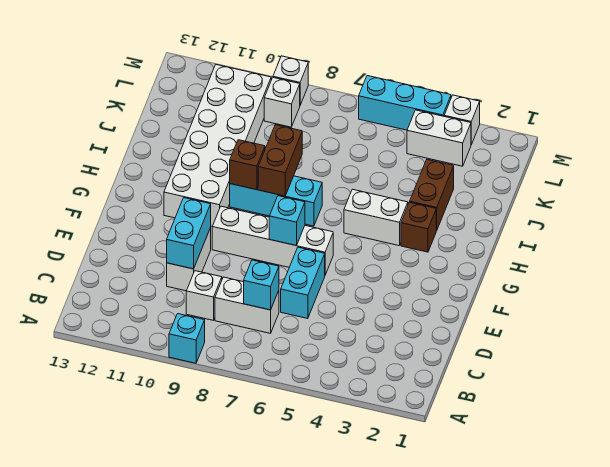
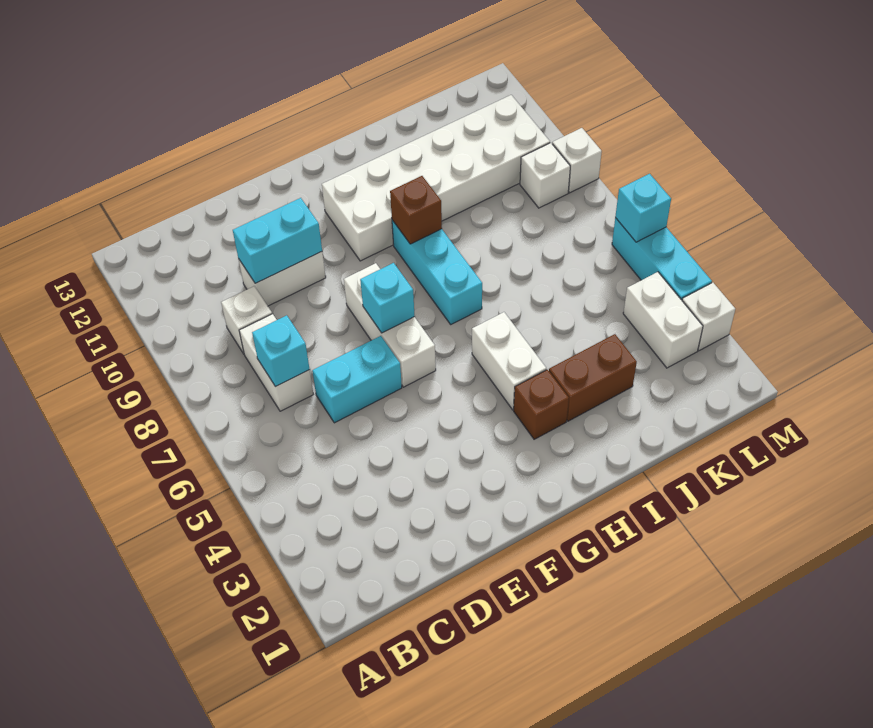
cyan 1x1 brick [169,314,205,363] -> cyan 1x1 brick moved to [615,174,671,242]
white 1x4 brick [212,206,333,275] -> white 1x3 brick [344,263,436,387]
brown 1x2 brick [258,125,302,196] -> none

